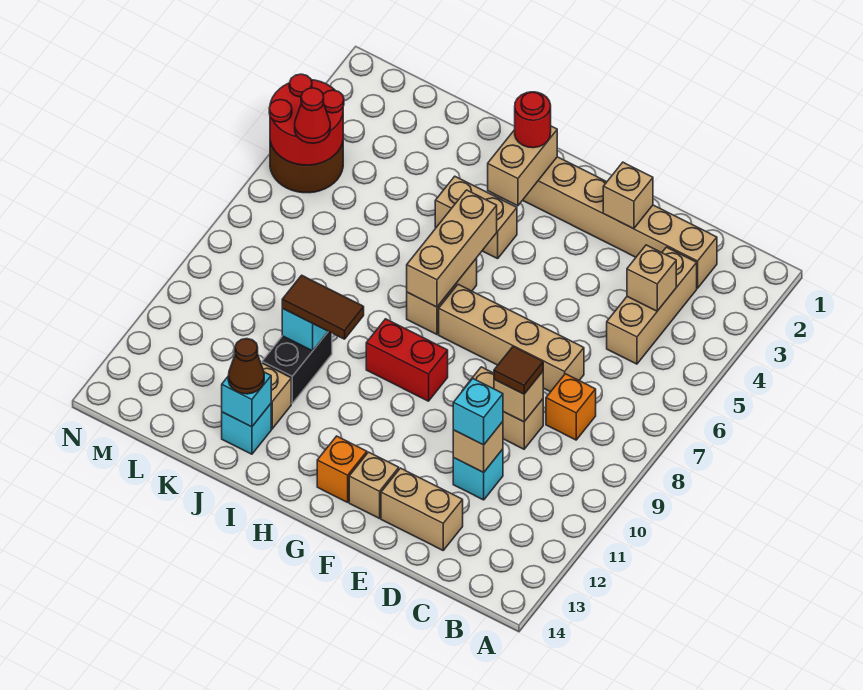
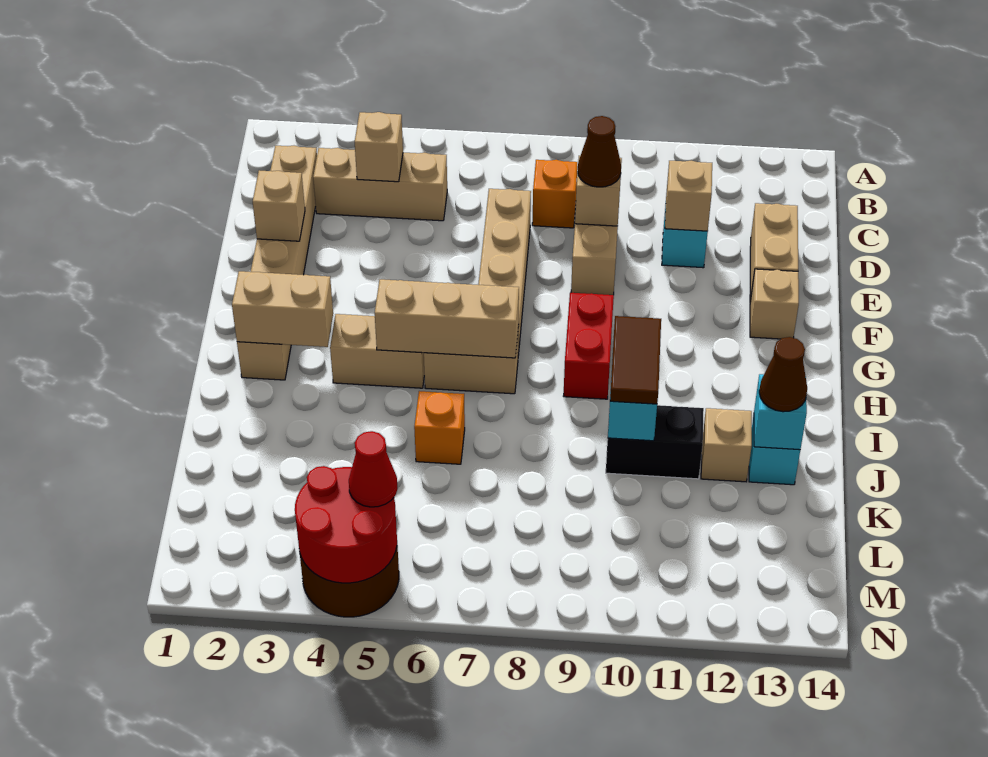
brown 1x1 tile [494,346,543,394] -> brown 1x1 cone [578,116,621,187]
cyan 1x1 brick [453,379,503,445] -> none
orange 1x1 brick [317,436,367,502] -> orange 1x1 brick moved to [414,391,465,464]
red 1x1 round brick [515,92,551,148] -> none
tan 1x2 brick [435,176,517,259] -> tan 1x2 brick turned to [330,314,424,388]

